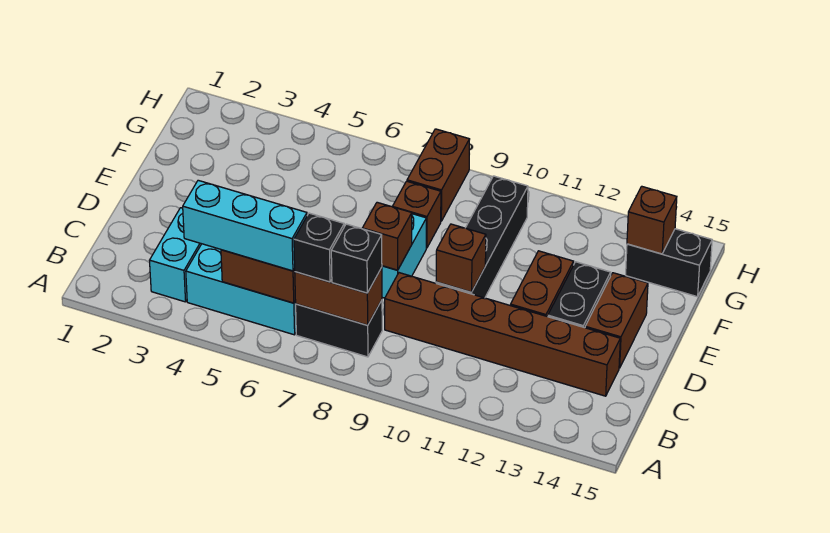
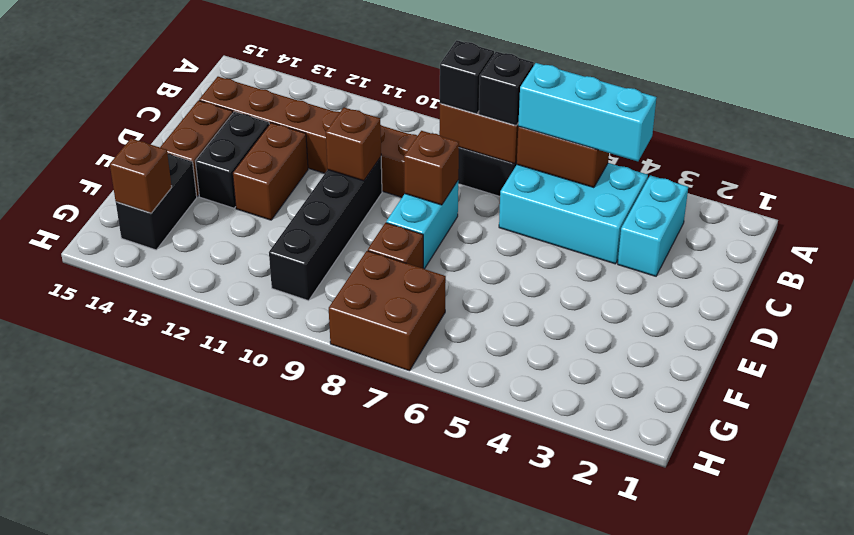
brown 1x2 brick [407,129,470,221] -> brown 2x2 brick [329,251,446,371]
black 1x2 brick [626,229,712,297] -> black 1x2 brick turned to [116,154,197,250]

